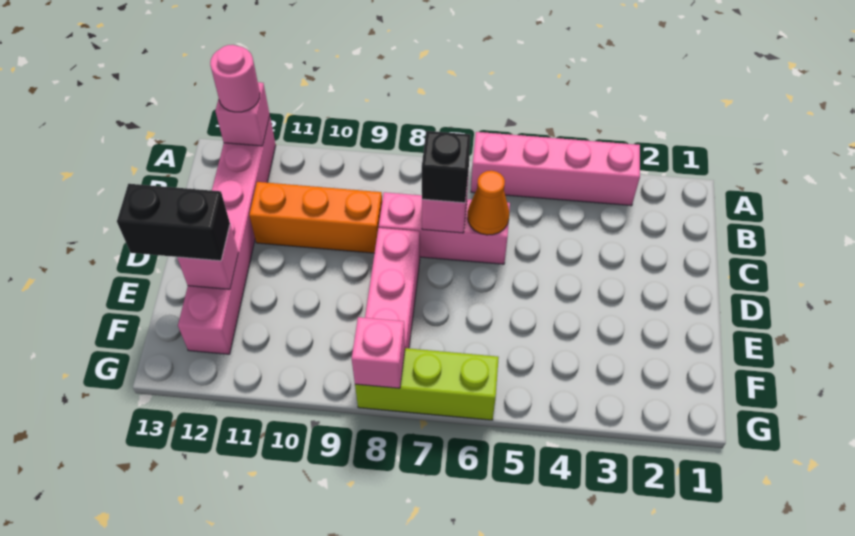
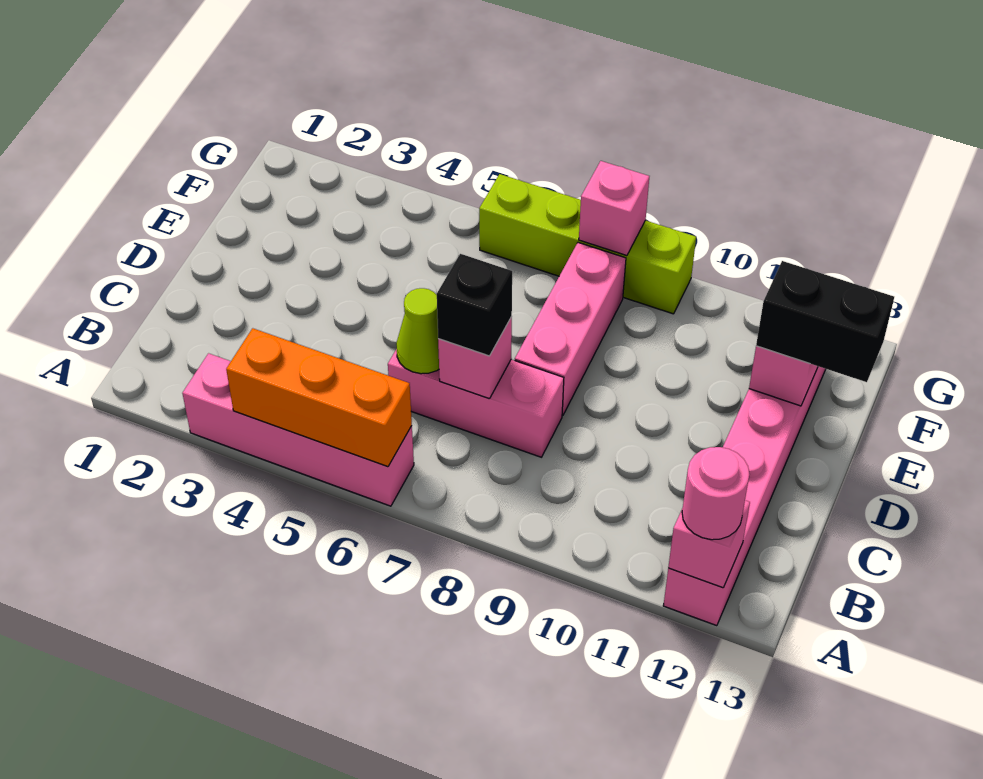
orange 1x1 cone [468,171,509,235] -> lime 1x1 cone [396,288,439,374]
orange 1x3 brick [249,182,382,253] -> orange 1x3 brick moved to [226,328,412,467]
lime 1x3 brick [355,348,499,420] -> lime 1x4 brick [479,174,696,314]

